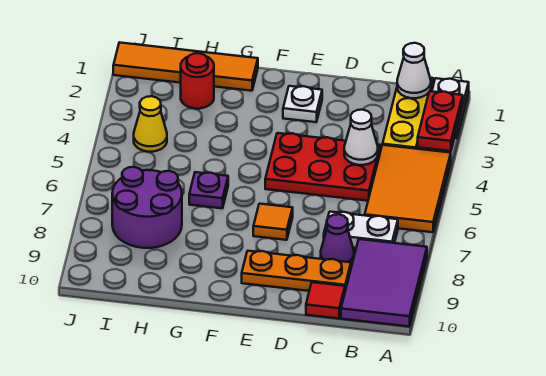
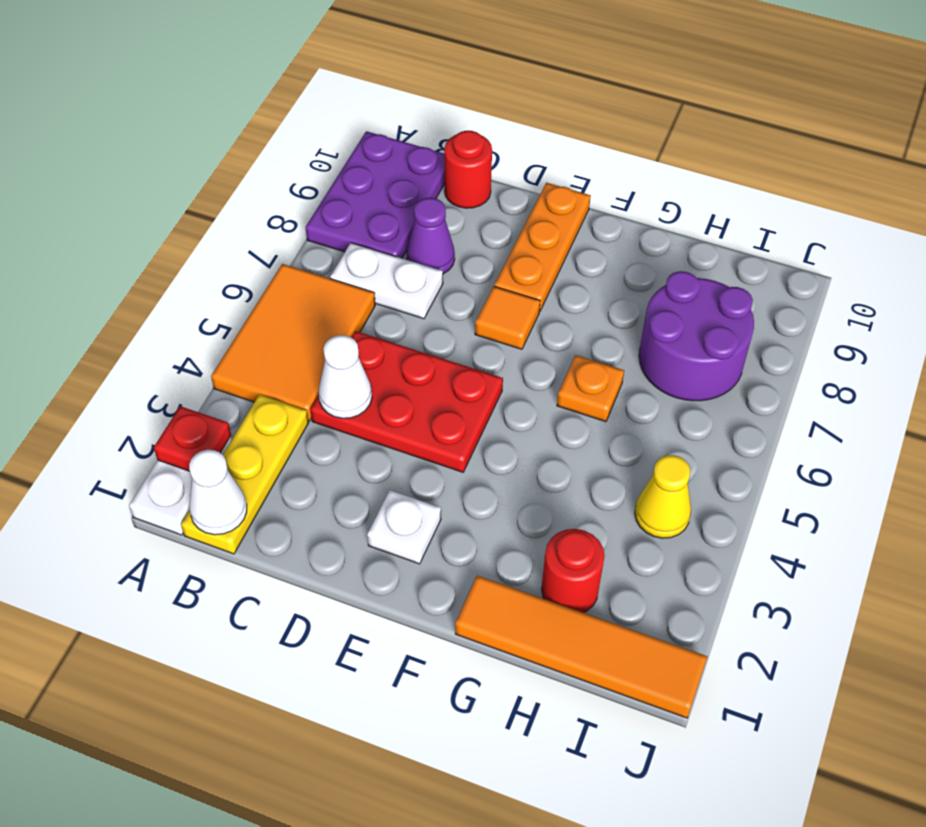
red 1x2 plate [418,91,463,151] -> red 1x1 plate [154,406,231,471]
purple 2x3 tile [341,239,427,326] -> purple 2x3 plate [305,131,445,258]
orange 1x3 plate [242,251,351,291] -> orange 1x3 plate turned to [494,183,591,312]
red 1x1 tile [306,282,345,319] -> red 1x1 round brick [444,131,492,208]
purple 1x1 plate [189,172,228,208] -> orange 1x1 plate [557,355,624,422]

